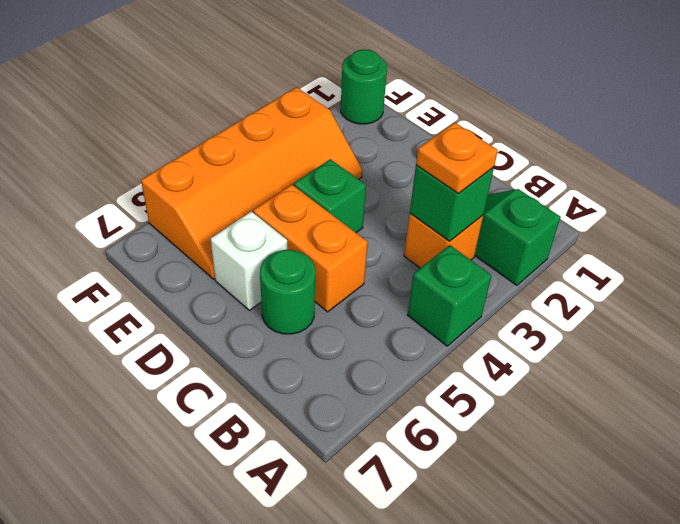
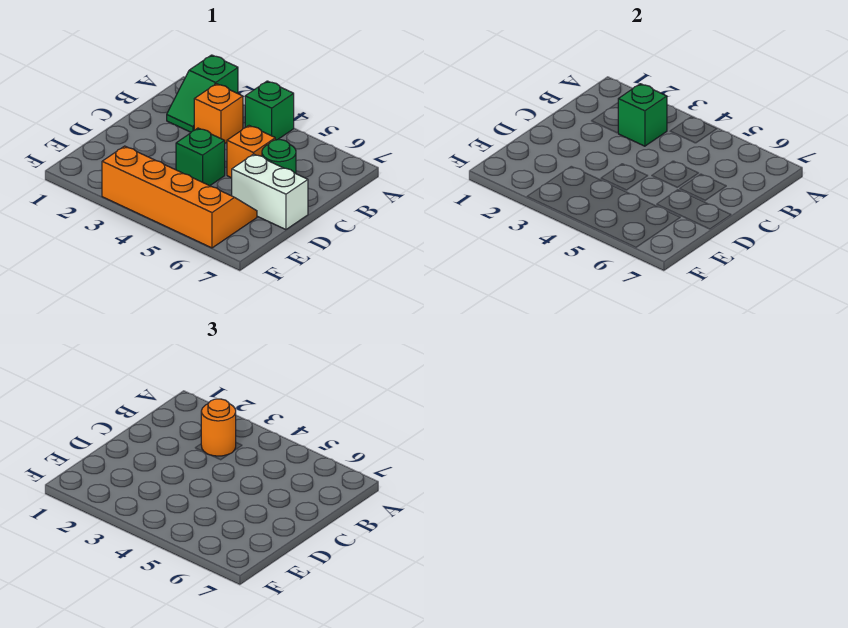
orange 1x1 plate [416,123,498,193] -> orange 1x1 round brick [201,399,236,456]
orange 1x2 brick [253,185,368,312] -> orange 1x1 brick [227,126,275,178]
white 1x1 brick [211,211,287,310] -> white 1x2 brick [232,154,308,230]
green 1x1 round brick [341,49,387,124] -> none

